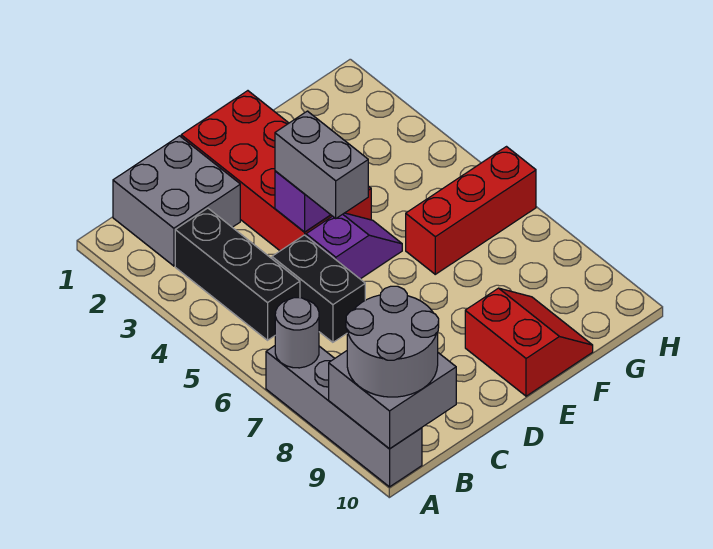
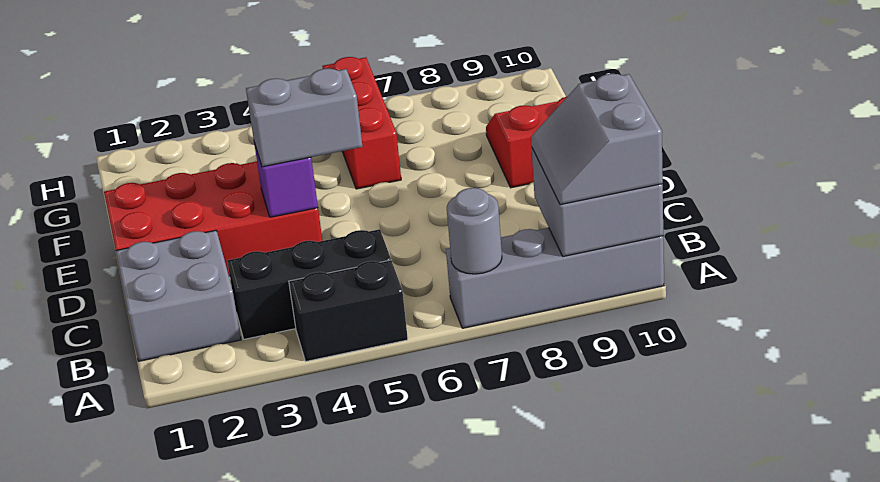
grey 2x2 round brick [346,286,439,397] -> grey 2x2 slope [531,74,663,205]
black 1x2 brick [272,235,365,342] -> black 1x2 brick moved to [289,260,408,361]
purple 1x2 slope [306,213,402,279] -> none

